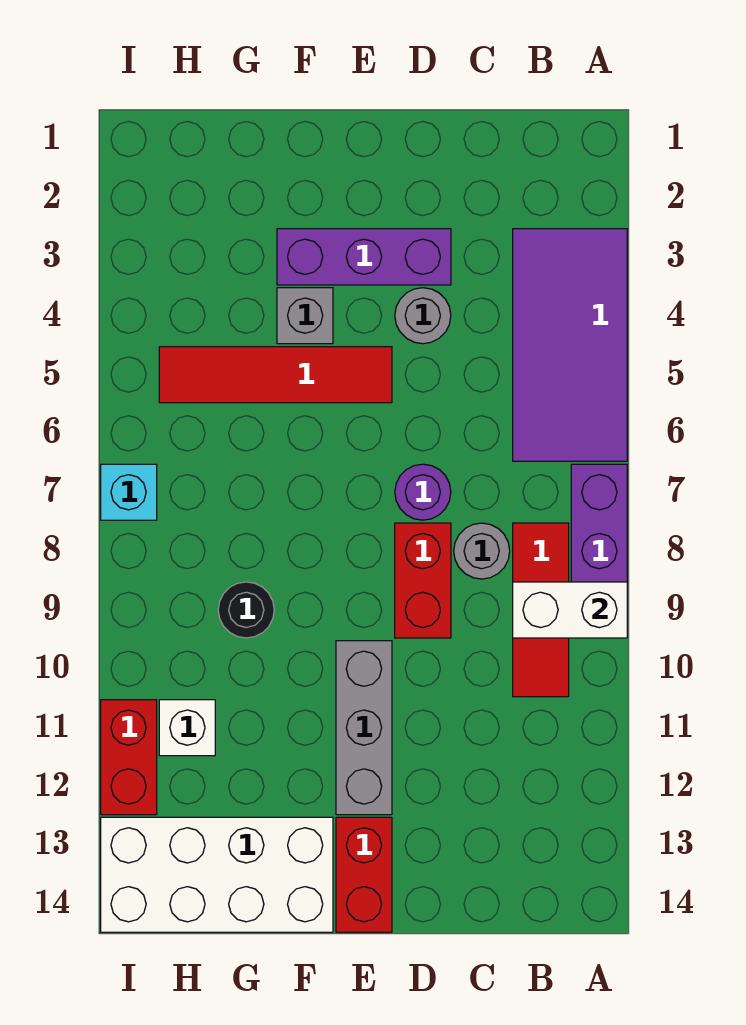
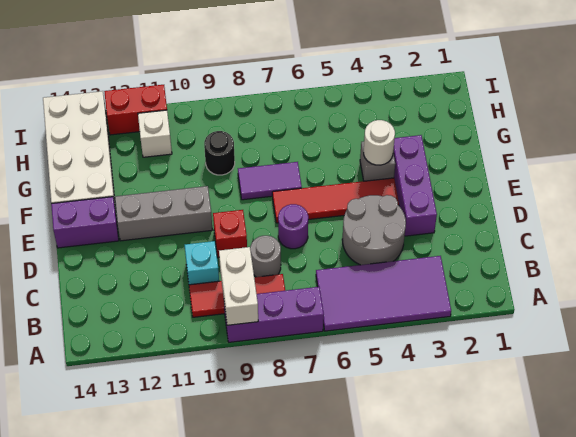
grey 1x1 round brick [395,288,451,344] -> grey 2x2 round brick [342,195,406,265]
red 1x2 brick [395,523,451,638] -> red 1x1 brick [213,210,247,258]
red 1x4 tile [159,347,392,403] -> red 1x4 tile turned to [272,178,399,223]
red 1x2 brick [336,817,392,932] -> purple 1x2 brick [51,197,119,248]
none -> white 1x1 round brick [364,120,395,165]
none -> purple 1x2 tile [238,162,302,200]
cyan 1x1 brick [101,464,157,520] -> cyan 1x1 brick moved to [185,241,219,285]

